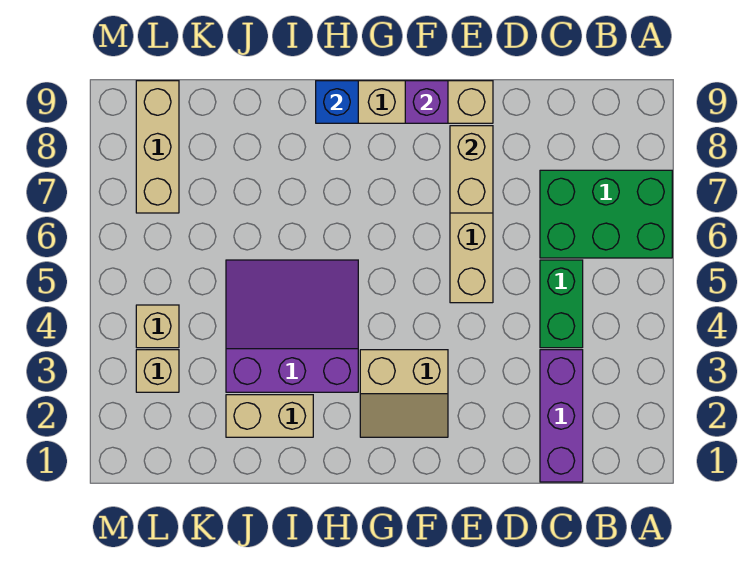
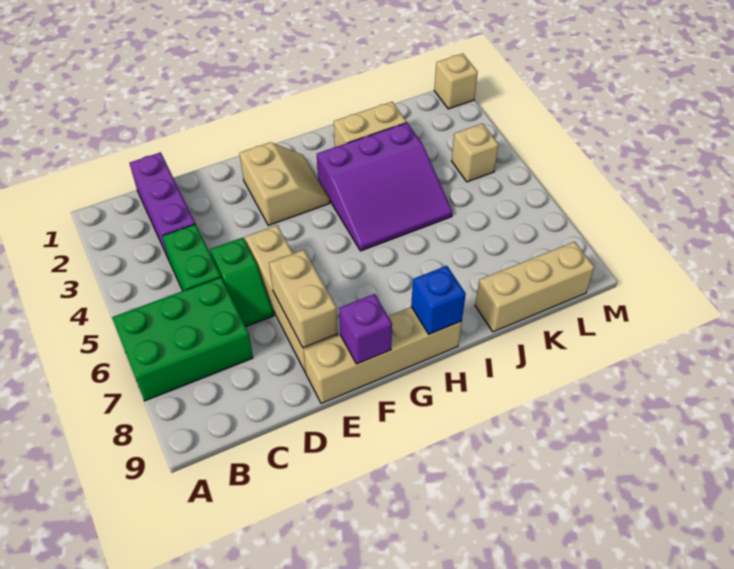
none -> green 1x2 slope [210,238,274,327]
tan 2x2 slope [360,350,448,437] -> tan 2x2 slope turned to [240,142,330,225]
tan 1x1 brick [136,350,179,392] -> tan 1x1 brick moved to [434,54,478,109]
tan 1x3 brick [136,81,179,213] -> tan 1x3 brick turned to [475,242,594,332]

